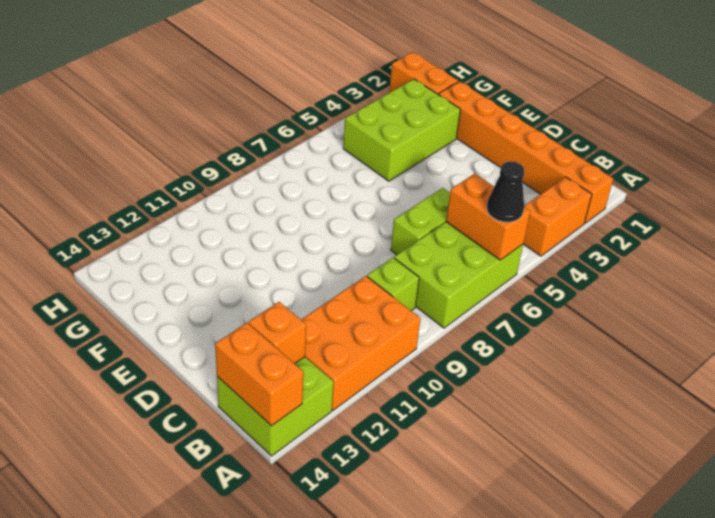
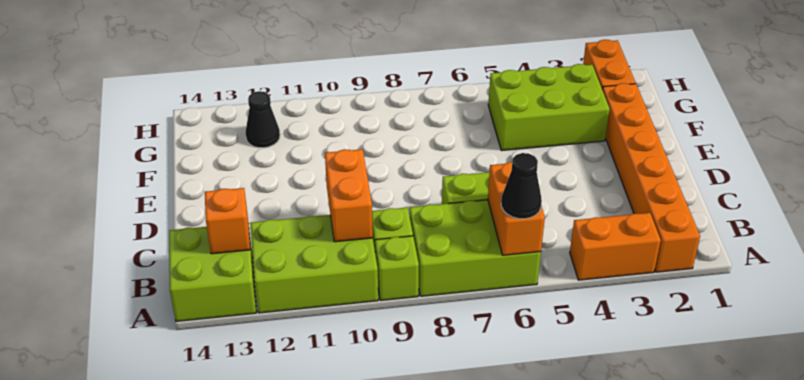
none -> lime 1x1 brick [375,236,419,301]
orange 2x3 brick [301,276,421,410] -> lime 2x3 brick [250,215,378,313]
orange 1x2 brick [215,323,303,426] -> orange 1x2 brick moved to [325,149,373,242]
none -> black 1x1 cone [245,91,280,148]

